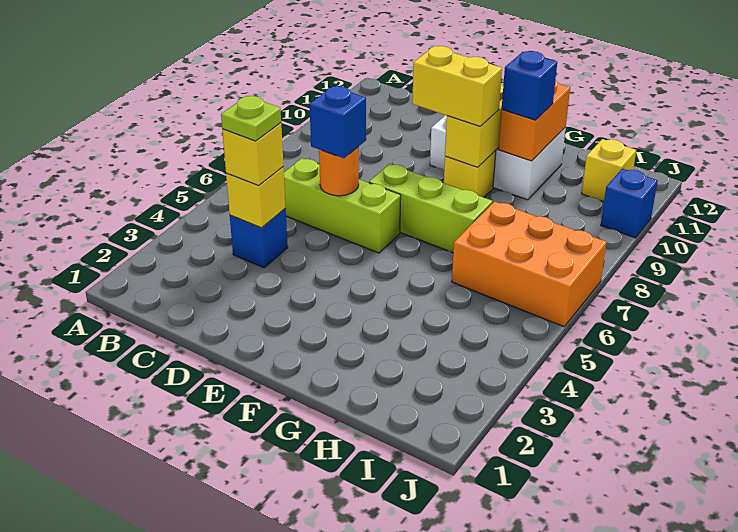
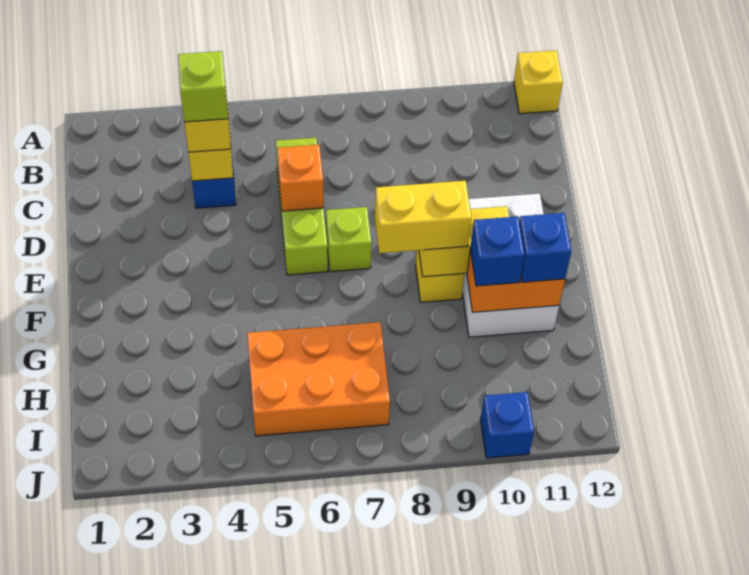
lime 1x1 plate [221,96,281,141] -> lime 1x1 brick [178,51,228,122]
orange 1x1 round brick [319,147,359,196] -> orange 1x1 brick [277,145,324,211]
blue 1x1 brick [310,86,366,158] -> blue 1x1 brick moved to [519,213,571,282]
lime 1x3 brick [369,164,493,253] -> lime 1x1 brick [326,207,371,272]
yellow 1x2 brick [412,46,502,126] -> yellow 1x2 brick turned to [375,181,471,253]
orange 2x3 brick [452,201,607,327] -> orange 2x3 brick turned to [247,322,390,436]
yellow 1x1 brick [582,139,636,202] -> yellow 1x1 brick moved to [514,50,563,114]

